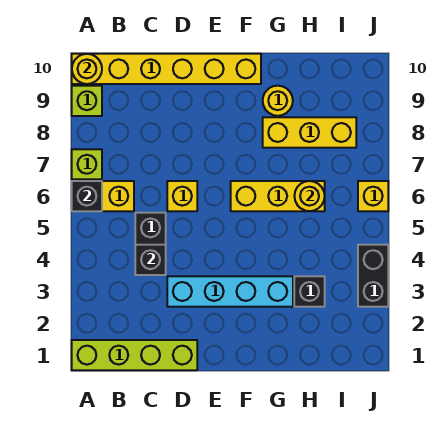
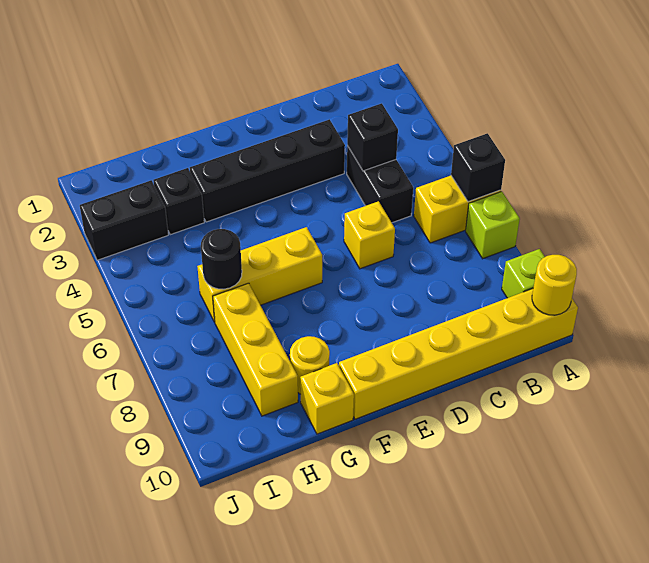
lime 1x4 brick [72,340,197,370] -> none
cyan 1x4 brick [167,276,293,307] -> black 1x4 brick [190,119,345,222]
yellow 1x3 brick [263,117,356,148] -> yellow 1x3 brick turned to [213,283,298,416]
yellow 1x1 round brick [294,181,325,211] -> black 1x1 round brick [201,229,242,289]
black 1x2 brick [358,245,388,307] -> black 1x2 brick turned to [80,180,168,260]
yellow 1x1 brick [358,181,388,211] -> yellow 1x1 brick moved to [300,363,354,434]

